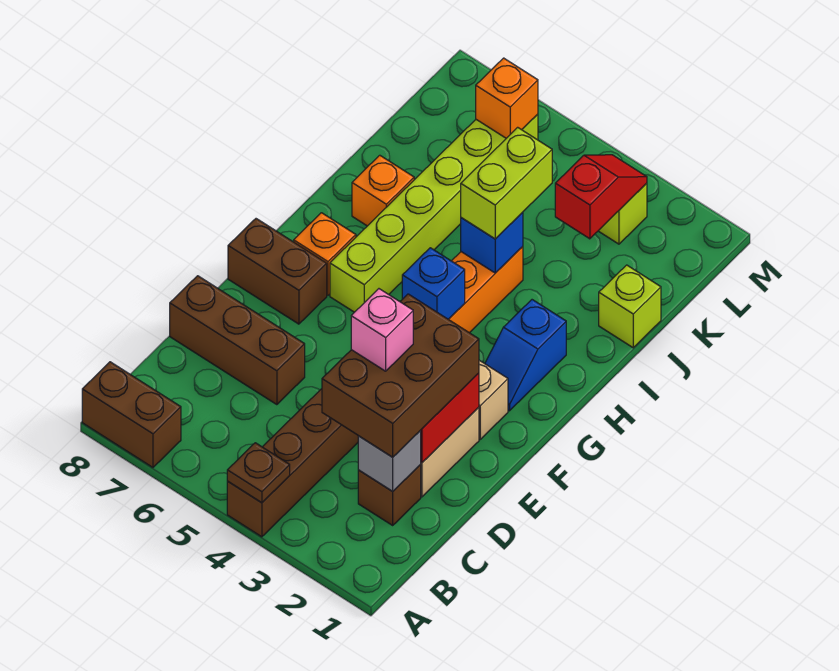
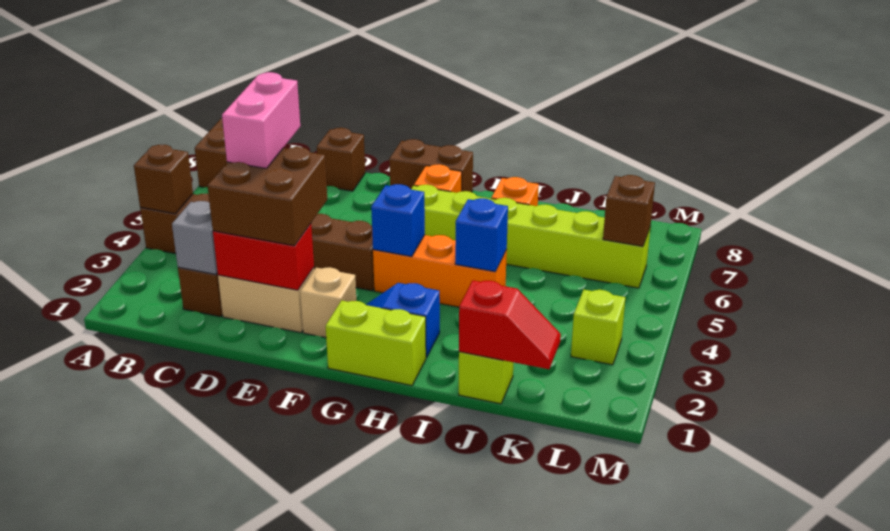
brown 1x1 plate [227,443,290,503] -> brown 1x1 brick [134,145,193,214]
brown 2x3 brick [322,294,479,457] -> brown 2x2 brick [207,147,327,246]
pink 1x1 brick [351,289,413,371] -> pink 1x2 brick [222,72,300,168]
brown 1x3 brick [170,276,305,405] -> brown 1x1 brick [317,128,365,191]
brown 1x2 brick [228,219,327,324] -> brown 1x2 brick turned to [389,139,473,192]
lime 1x2 brick [461,127,552,239] -> lime 1x2 brick moved to [326,300,426,385]
red 1x2 slope [555,155,647,239] -> red 1x2 slope moved to [459,280,561,369]
orange 1x1 brick [476,58,538,138] -> brown 1x1 brick [603,175,655,246]

